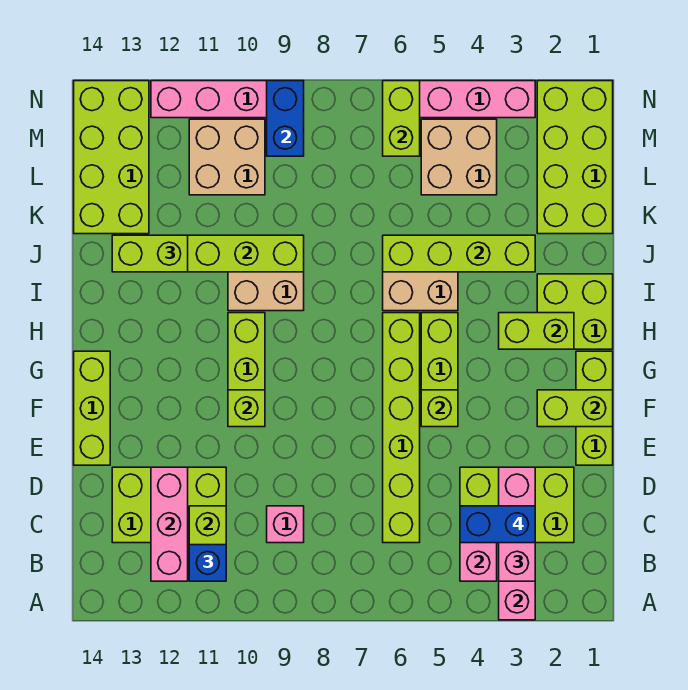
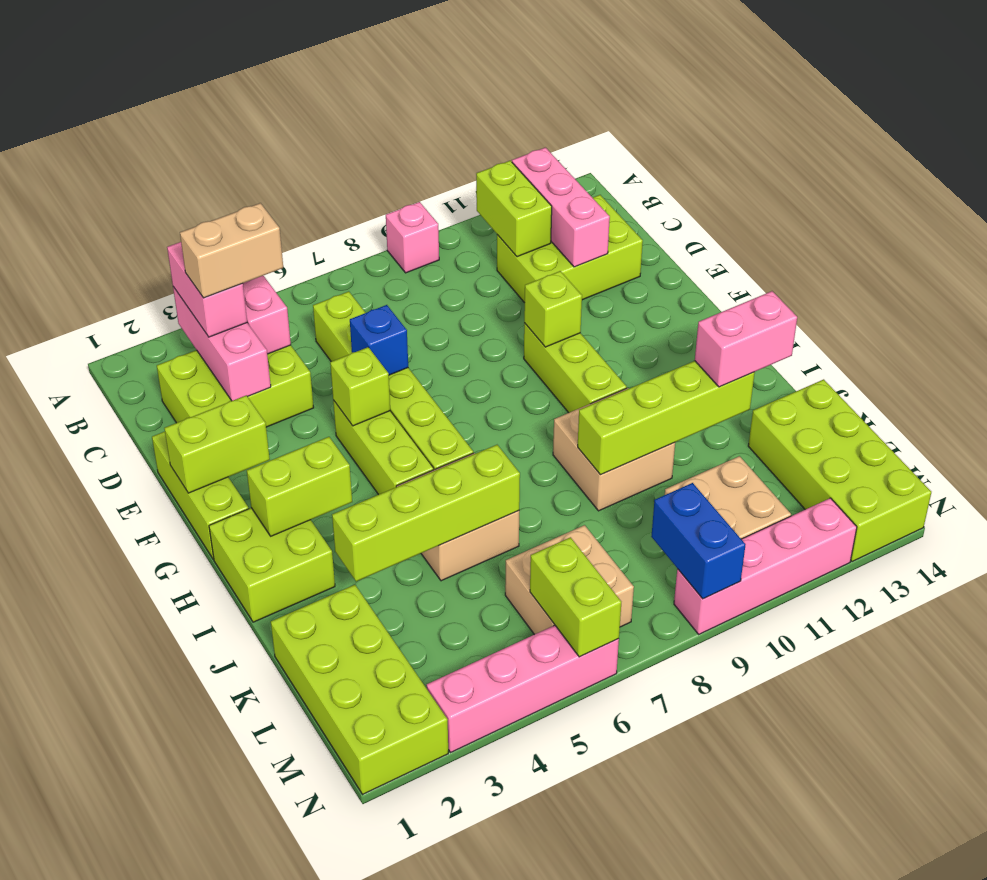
pink 1x4 brick [499,467,535,620] -> pink 1x3 brick [173,287,271,401]
blue 1x1 brick [189,545,226,581] -> blue 1x1 brick moved to [350,305,408,375]
blue 1x2 brick [460,506,535,543] -> tan 1x2 brick [180,203,283,298]
pink 1x1 brick [267,506,304,543] -> pink 1x1 brick moved to [386,202,439,273]
lime 1x3 brick [74,351,110,465] -> none
lime 1x2 brick [112,235,188,272] -> pink 1x2 brick [695,291,797,387]
tan 2x2 brick [421,119,497,195] -> tan 2x2 brick moved to [505,525,634,635]

